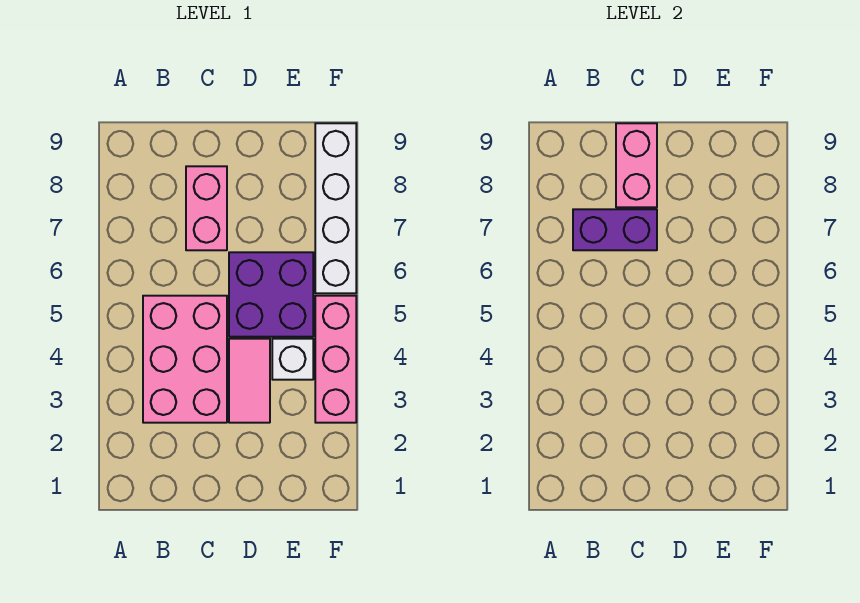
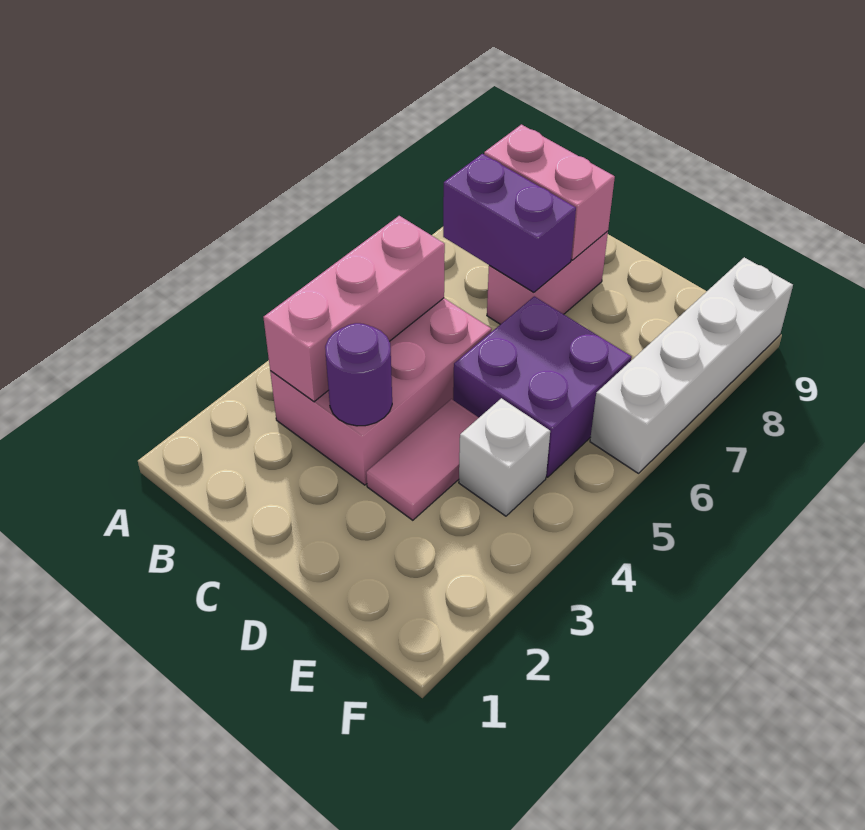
none -> purple 1x1 round brick [325,323,392,426]
pink 1x2 brick [616,123,657,207] -> pink 1x2 brick turned to [484,125,615,260]
pink 1x3 brick [315,296,356,423] -> pink 1x3 brick moved to [263,216,445,402]

